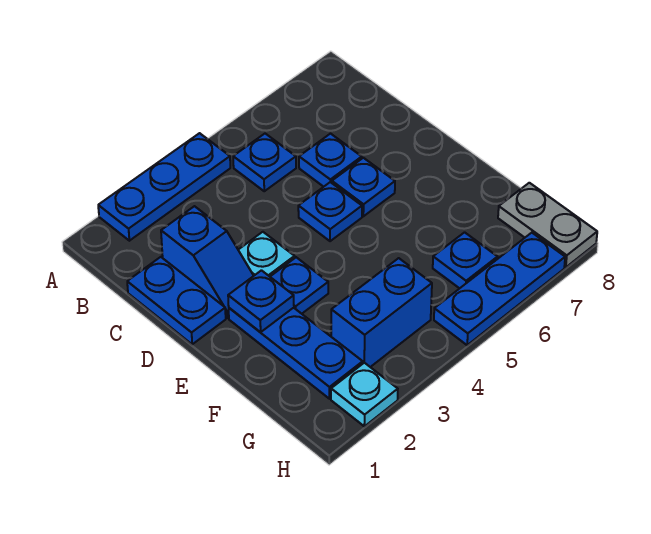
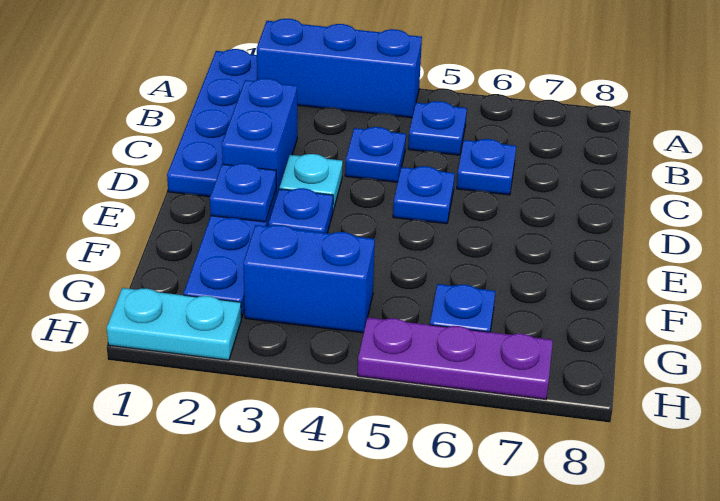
blue 1x3 plate [98,133,230,241] -> blue 1x3 brick [257,19,422,118]
blue 1x2 plate [127,257,226,344] -> blue 1x4 plate [167,49,257,197]
blue 1x2 slope [161,206,254,318] -> blue 1x2 brick [222,78,297,197]
blue 1x1 plate [332,158,395,216] -> blue 1x1 plate moved to [345,127,406,182]
grey 1x2 plate [498,183,597,267] -> none
cyan 1x1 plate [331,363,398,426] -> cyan 1x2 plate [107,288,241,360]
blue 1x3 plate [434,233,565,345] -> purple 1x3 plate [358,317,553,399]

